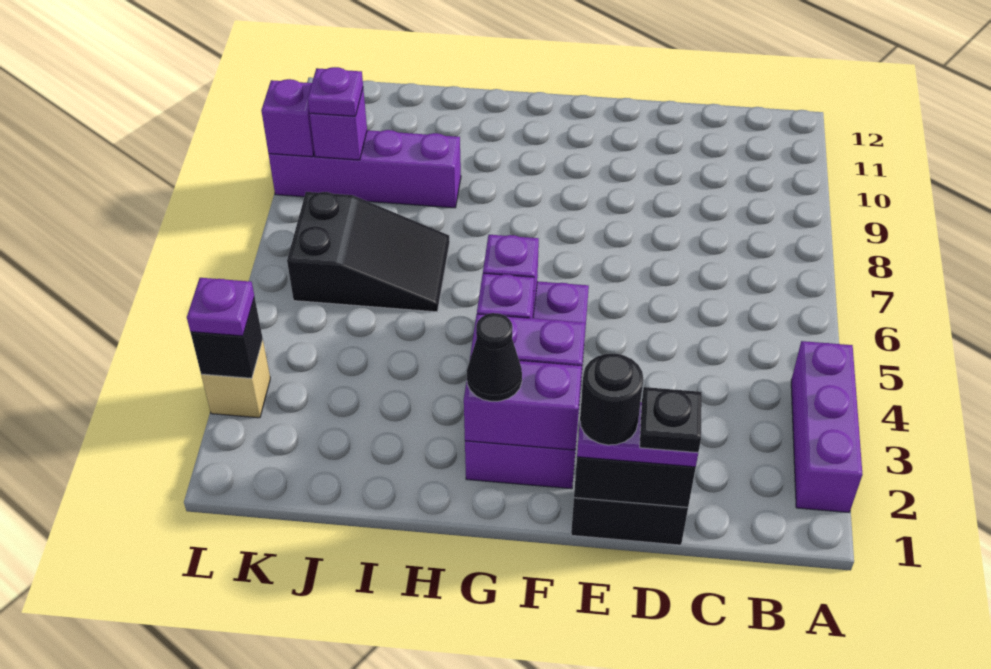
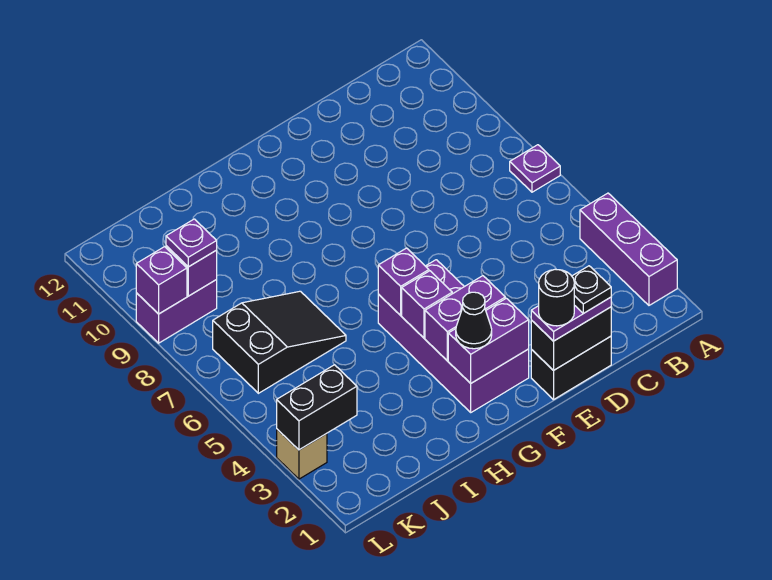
purple 1x4 brick [269,130,461,208] -> purple 1x2 brick [136,280,217,343]
black 1x1 brick [190,297,263,378] -> black 1x2 brick [277,365,357,450]
purple 1x1 plate [187,278,254,336] -> purple 1x1 plate moved to [510,145,560,192]

